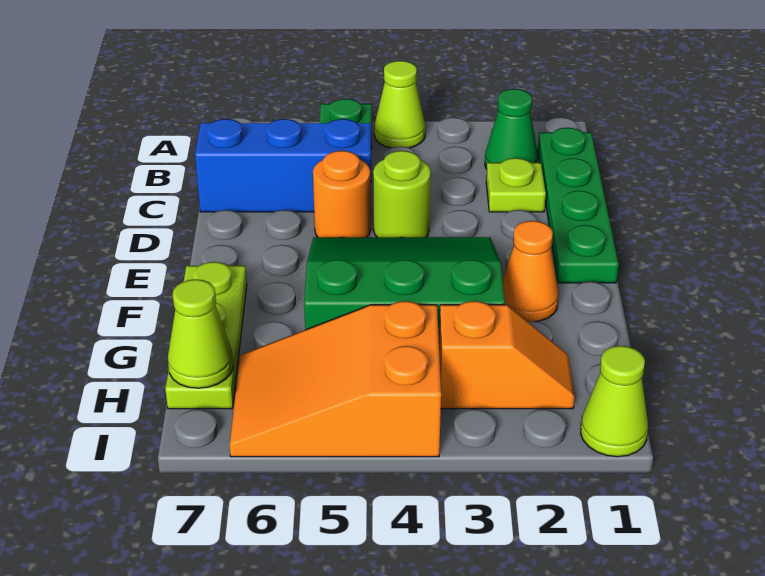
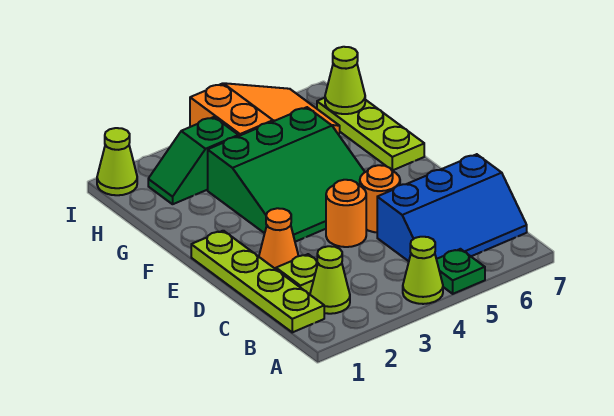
green 1x4 plate [538,128,619,283] -> lime 1x4 plate [191,231,324,332]
green 1x1 cone [485,89,538,169] -> lime 1x1 cone [310,246,350,314]
lime 1x1 round brick [373,151,431,237] -> orange 1x1 round brick [326,180,366,247]
orange 1x1 cone [503,221,559,322] -> orange 1x1 cone moved to [259,208,298,269]
orange 1x2 slope [439,301,575,409] -> green 1x2 slope [148,117,238,204]

